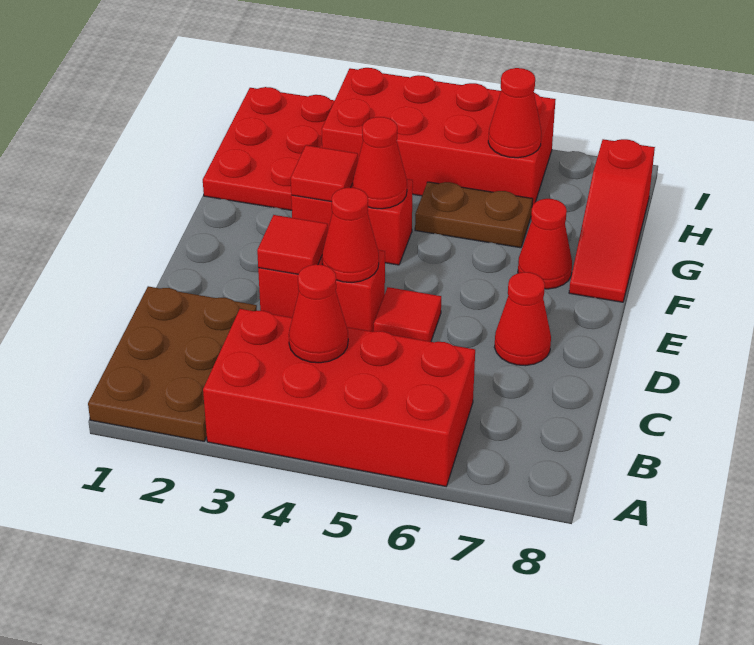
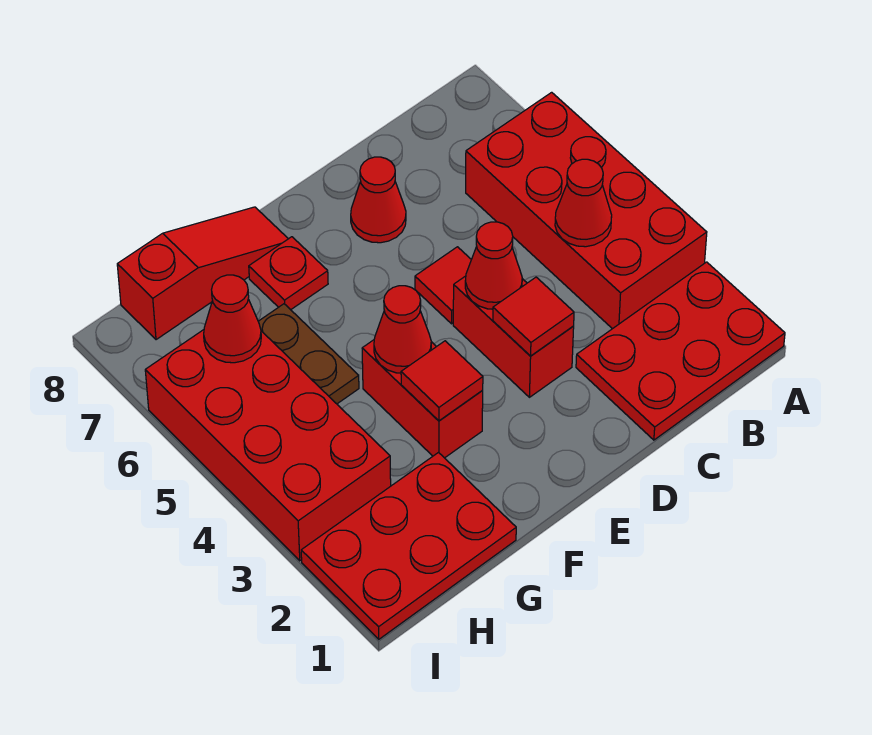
brown 2x3 plate [88,286,257,441] -> red 2x3 plate [576,262,785,440]
red 1x1 cone [518,199,572,289] -> red 1x1 plate [249,237,328,310]

